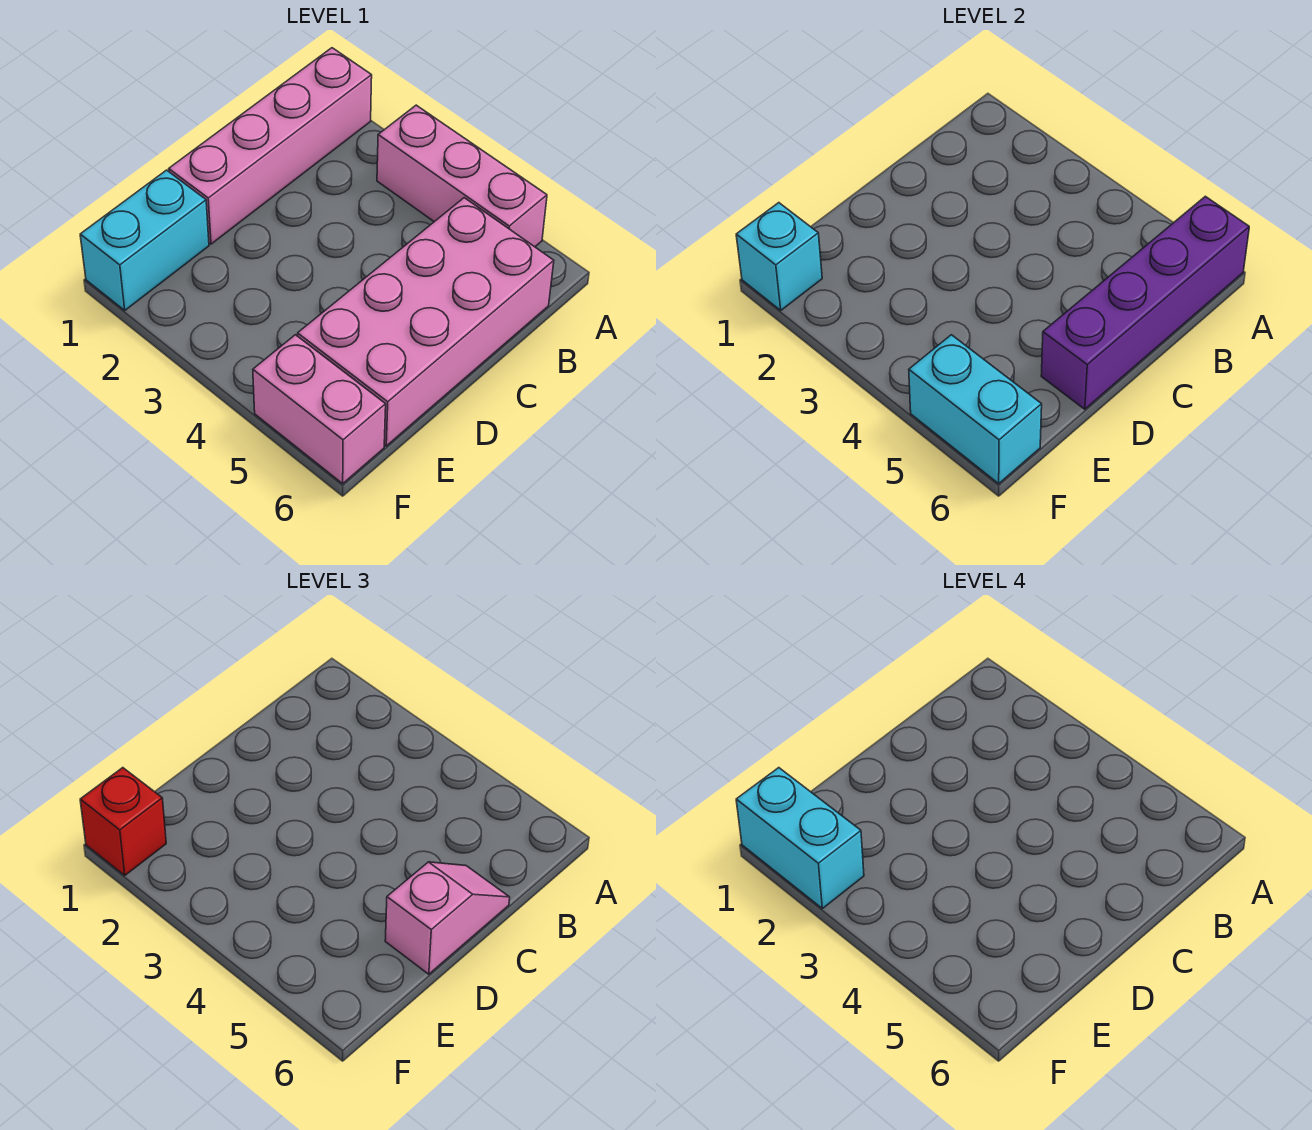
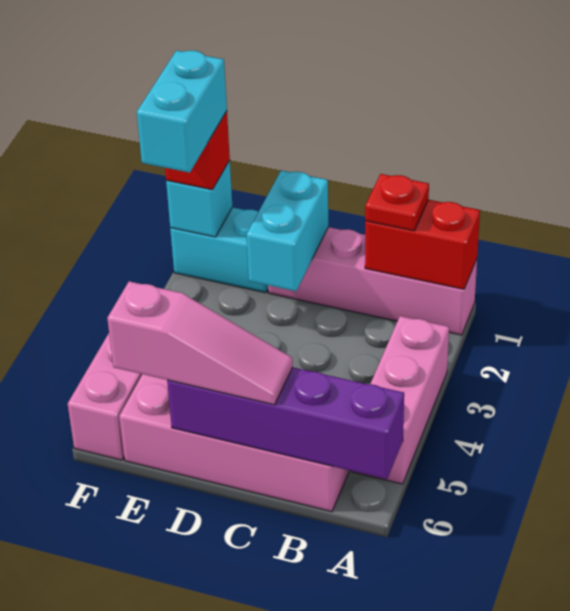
none -> red 1x2 brick [365,200,480,289]
none -> red 1x1 plate [365,174,429,231]
pink 1x2 slope [385,862,510,974] -> pink 1x3 slope [107,281,293,405]
cyan 1x2 brick [909,335,1042,484] -> cyan 1x2 brick moved to [246,170,328,291]

